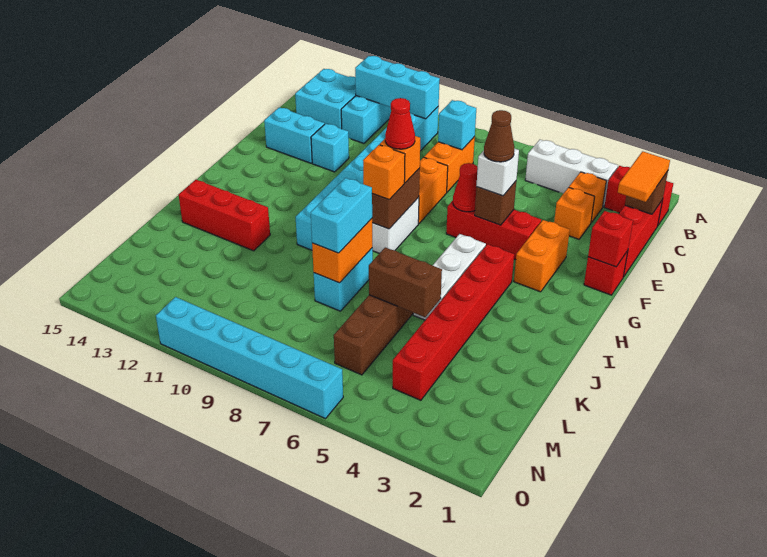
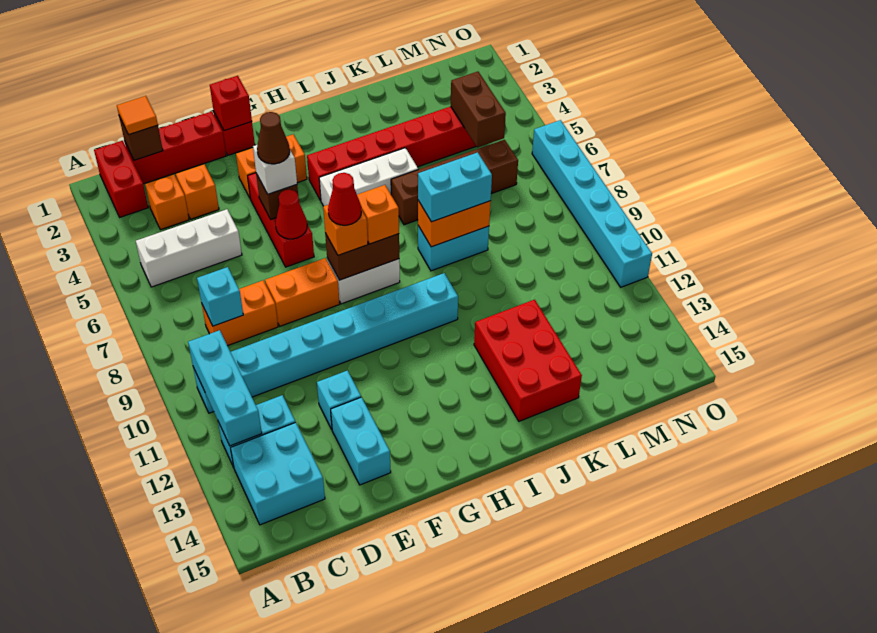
white 1x3 brick [525,140,618,207] -> white 1x3 brick turned to [136,209,242,287]
orange 1x2 tile [618,151,670,202] -> orange 1x1 tile [117,96,158,135]
red 1x3 brick [179,180,270,251] -> red 2x3 brick [474,300,582,421]
brown 1x2 brick [369,248,442,317] -> brown 1x2 brick moved to [451,72,506,148]

